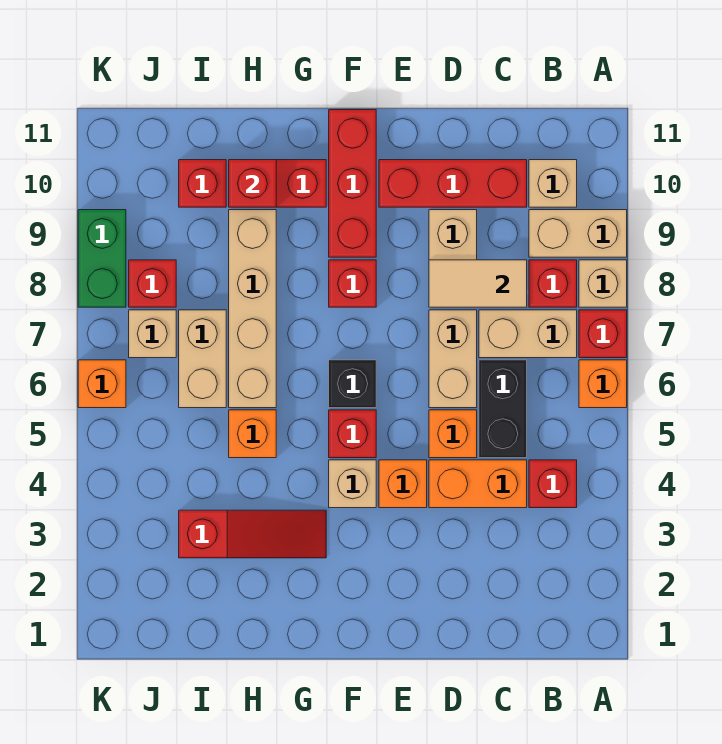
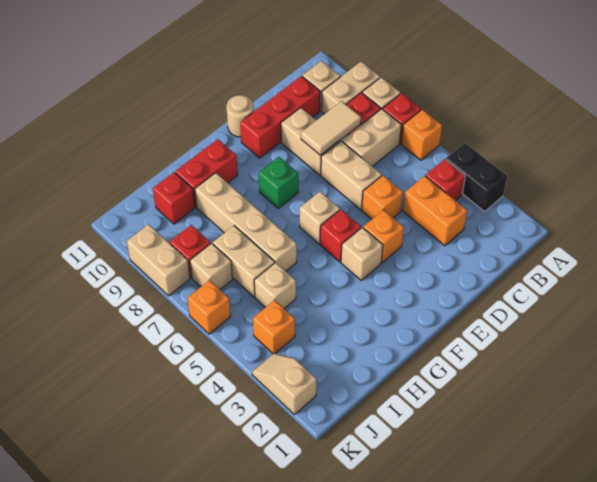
orange 1x2 brick [429,460,527,508] -> orange 1x2 brick turned to [403,176,467,246]
black 1x2 brick [479,360,527,458] -> black 1x2 brick moved to [446,143,507,211]
none -> tan 1x1 round brick [226,95,254,137]
black 1x1 brick [329,360,376,408] -> tan 1x1 brick [300,192,340,244]
red 1x1 brick [329,260,376,307] -> green 1x1 brick [259,157,298,208]
red 1x3 brick [329,110,376,257] -> none
red 1x3 slope [179,510,326,558] -> none
orange 1x1 brick [229,410,276,458] -> orange 1x1 brick moved to [253,300,295,354]
red 1x1 brick [229,160,276,207] -> none
none -> tan 1x1 brick [254,263,296,309]
none -> tan 1x2 slope [252,354,317,414]
green 1x2 brick [78,210,126,307] -> tan 1x2 brick [127,224,190,296]

